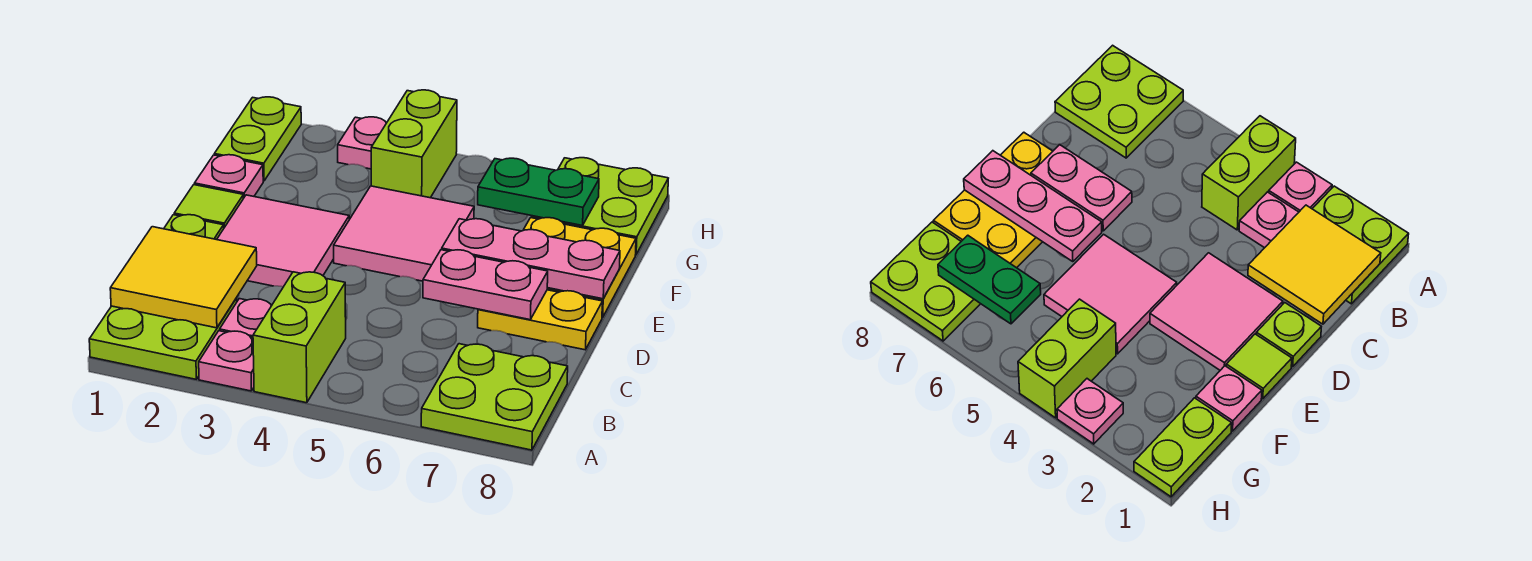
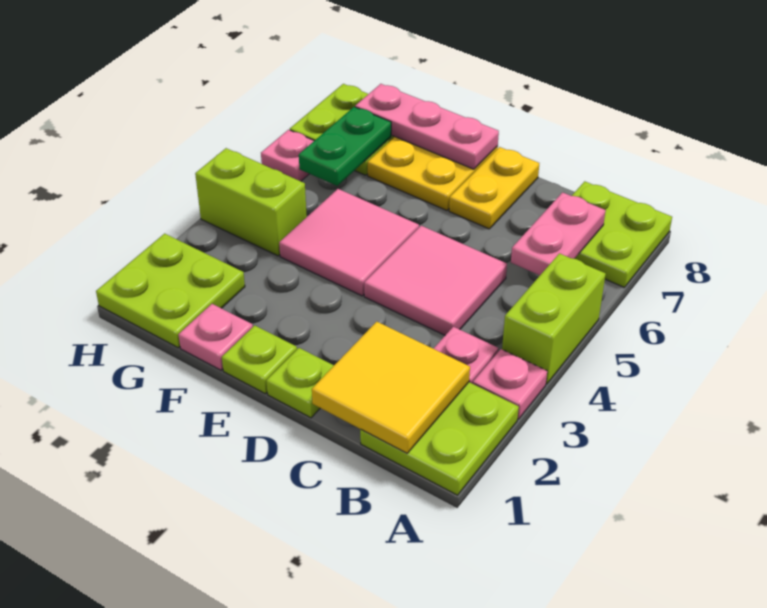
lime 1x2 brick [253,272,346,403] -> lime 1x2 brick turned to [502,254,606,384]
pink 2x2 tile [217,195,349,287] -> pink 2x2 tile moved to [364,226,507,335]
pink 1x2 plate [423,250,548,320] -> pink 1x2 plate moved to [511,192,606,275]
lime 1x1 tile [174,185,243,228] -> lime 1x1 plate [222,326,297,394]
pink 1x3 plate [442,219,620,299] -> pink 1x3 plate turned to [355,84,499,169]
lime 1x2 plate [214,97,301,181] -> lime 2x2 plate [96,234,245,348]
pink 1x1 plate [338,117,386,169] -> pink 1x1 plate moved to [261,130,314,181]

